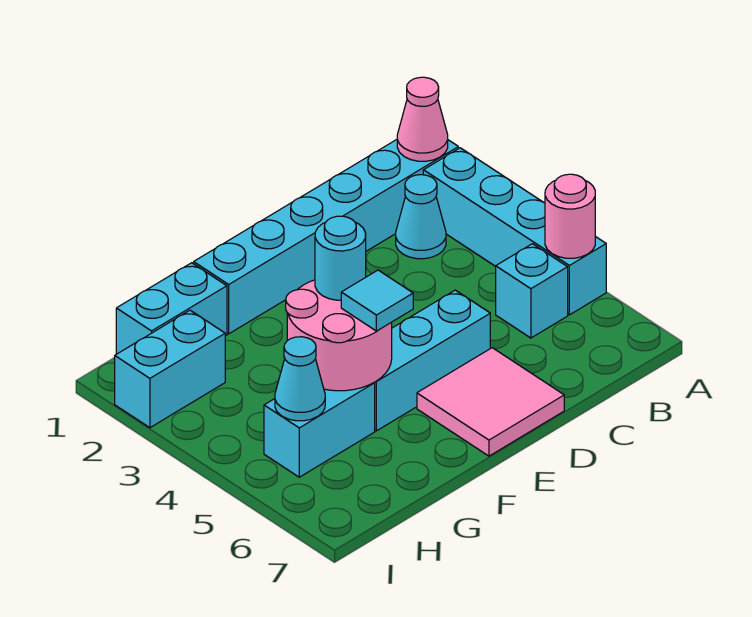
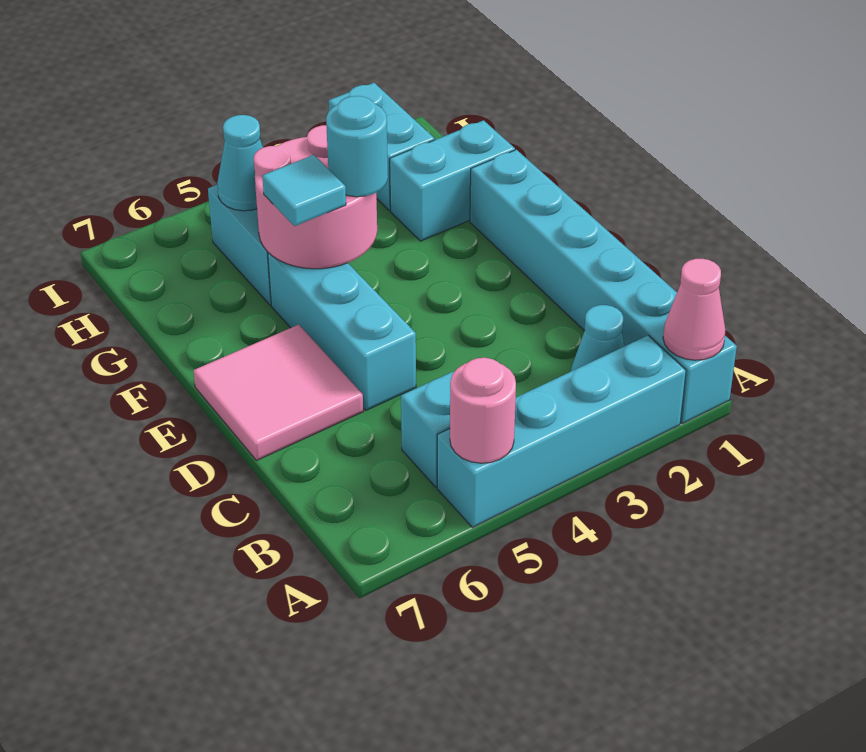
cyan 1x2 brick [116,263,227,354] -> cyan 1x2 brick turned to [390,120,515,241]

